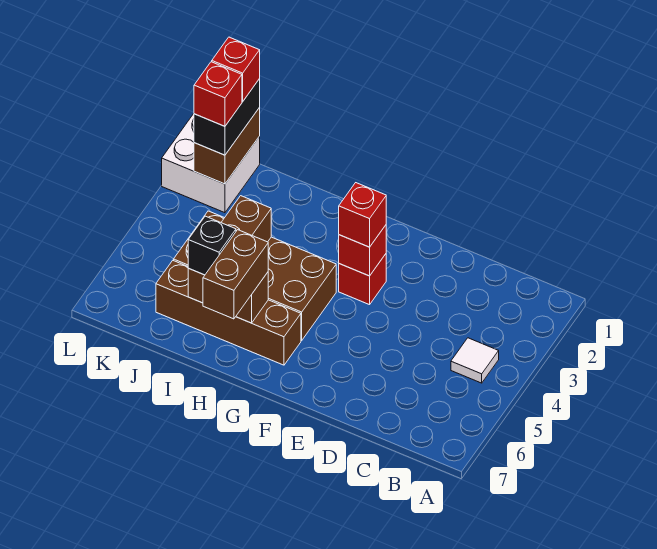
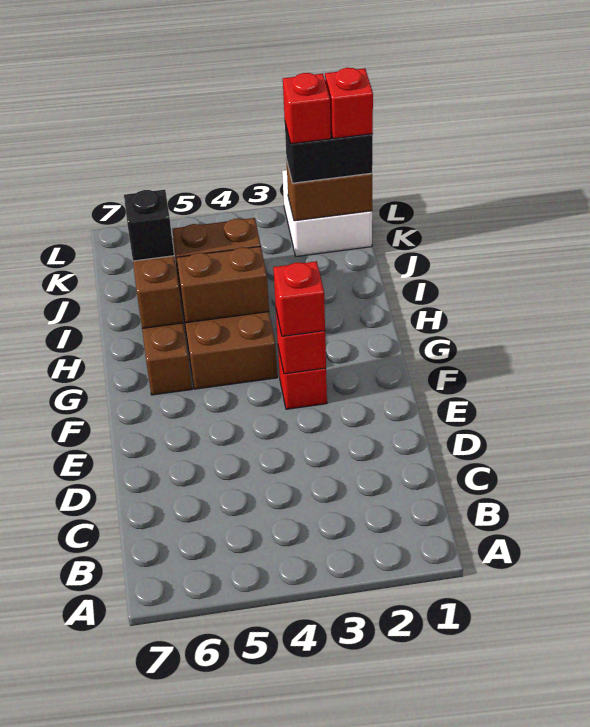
white 1x1 tile [451,338,499,383] -> none
brown 1x2 brick [203,230,268,319] -> brown 1x2 brick moved to [177,246,269,323]

